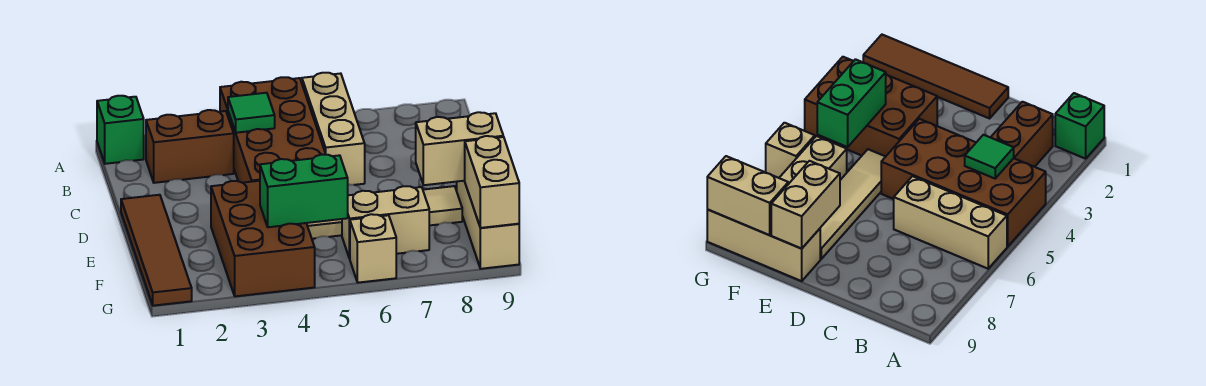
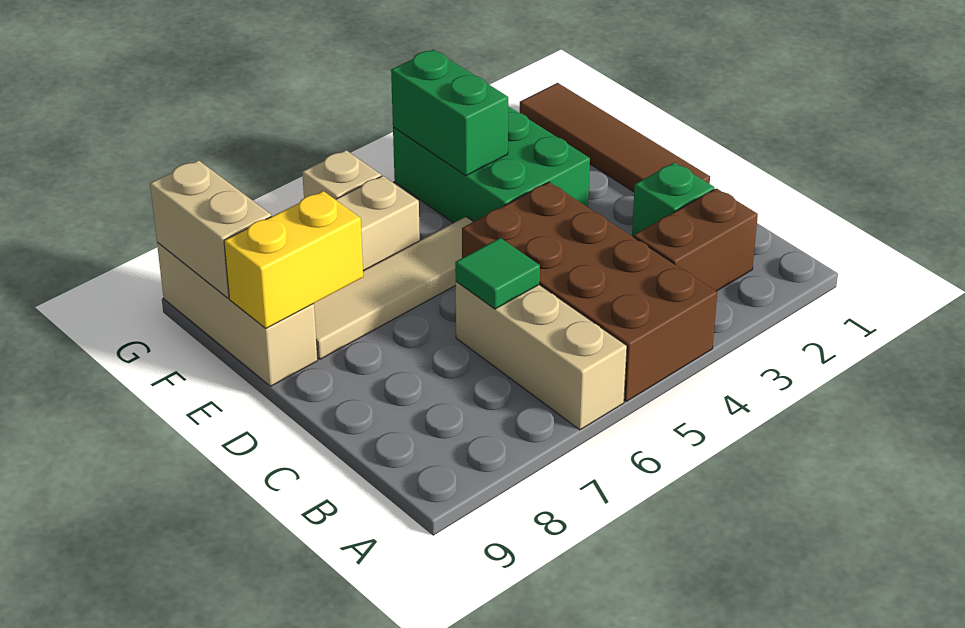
green 1x1 brick [97,96,144,164] -> green 1x1 brick moved to [632,163,714,237]
green 1x1 tile [228,93,275,133] -> green 1x1 tile moved to [455,238,540,309]
brown 2x3 brick [211,181,315,296] -> green 2x3 brick [393,106,590,223]
tan 1x2 brick [416,112,503,185] -> yellow 1x2 brick [224,191,363,328]
green 1x2 brick [260,155,348,227] -> green 1x2 brick turned to [391,50,508,176]

